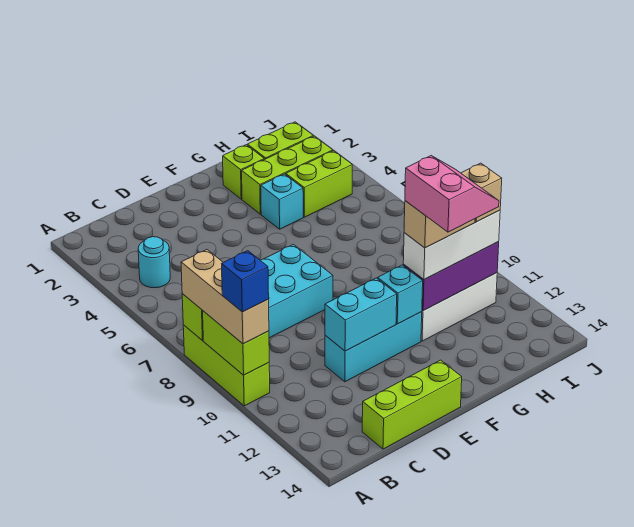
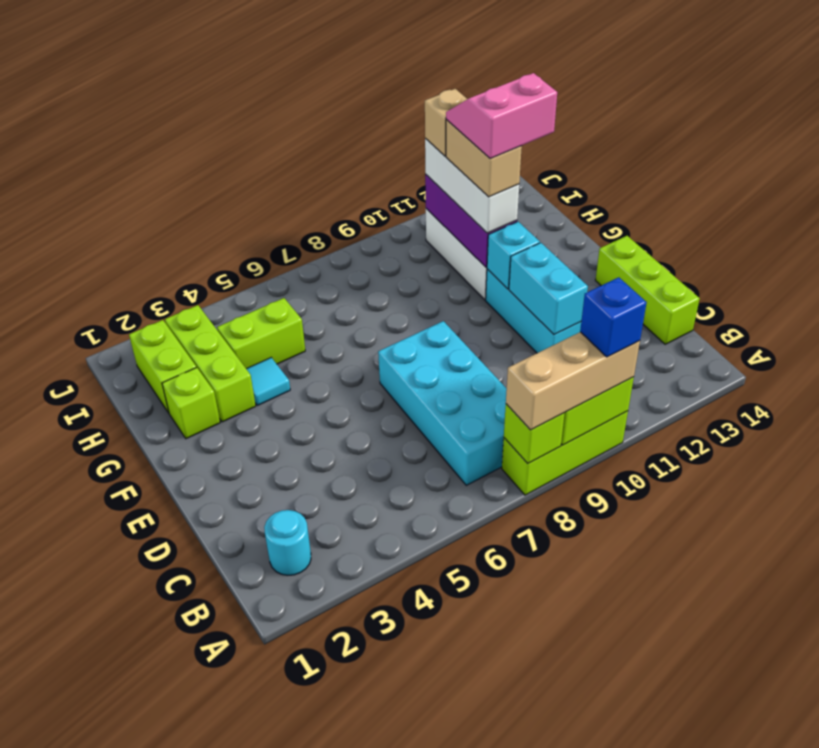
cyan 1x1 round brick [138,237,170,288] -> cyan 1x1 round brick moved to [264,510,311,575]
cyan 1x1 brick [261,174,303,229] -> cyan 1x1 tile [247,358,290,405]
lime 1x2 brick [286,151,352,217] -> lime 1x2 brick turned to [217,298,305,369]

